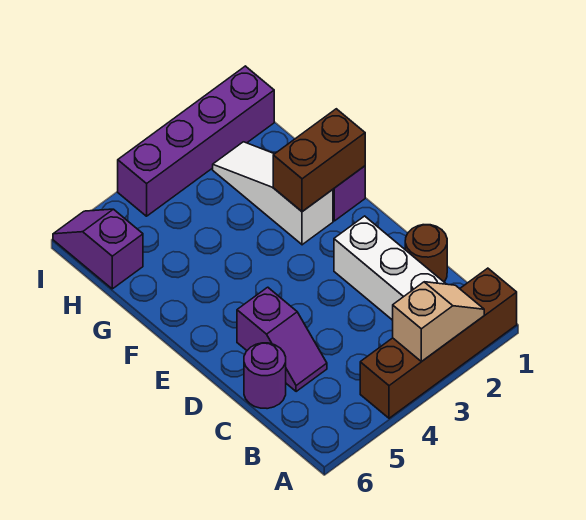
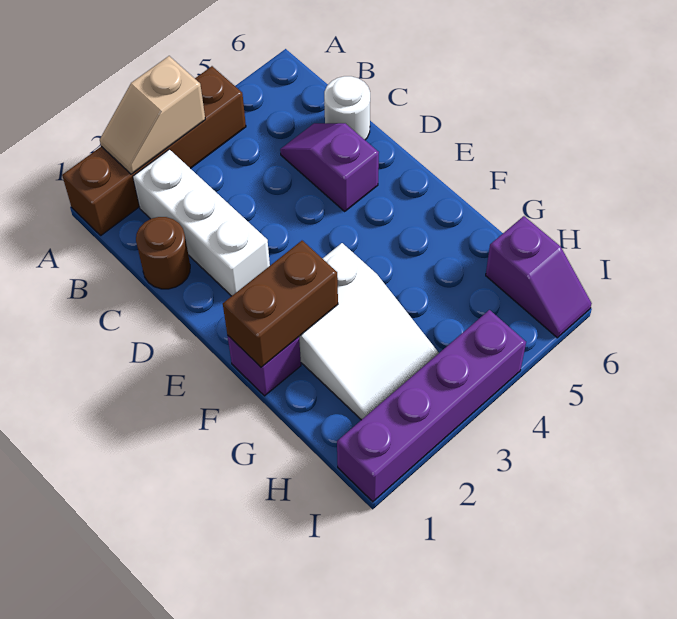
purple 1x1 round brick [244,343,286,409] -> white 1x1 round brick [324,76,370,140]
white 1x3 slope [213,142,333,245] -> white 2x3 slope [299,243,439,420]

